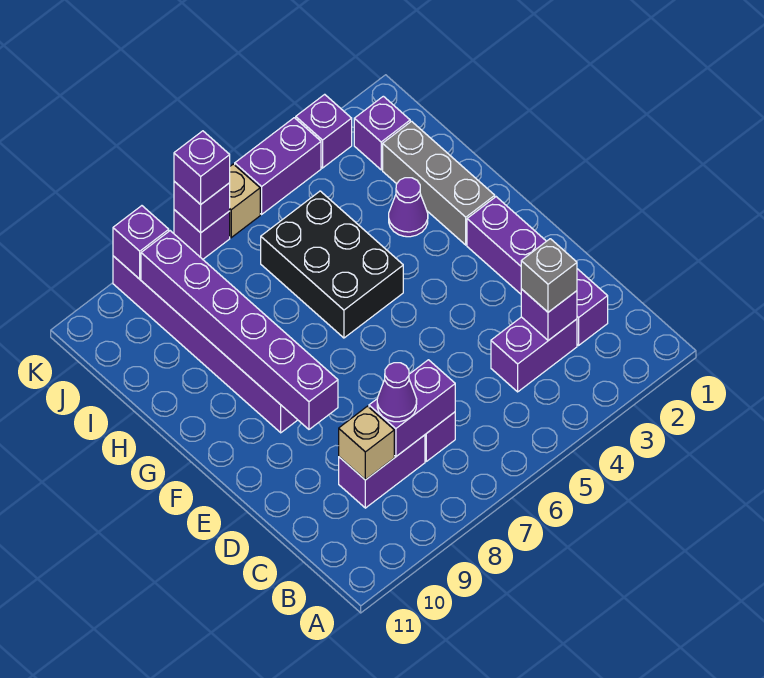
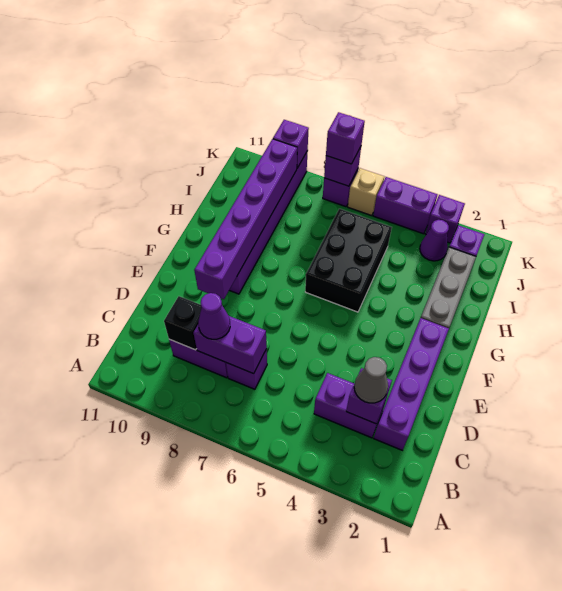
grey 1x1 brick [521,239,577,312] -> grey 1x1 cone [354,357,388,403]
tan 1x1 brick [339,406,394,480] -> black 1x1 brick [164,296,201,350]
purple 1x1 cone [389,178,428,237] -> purple 1x1 cone moved to [420,220,449,261]

